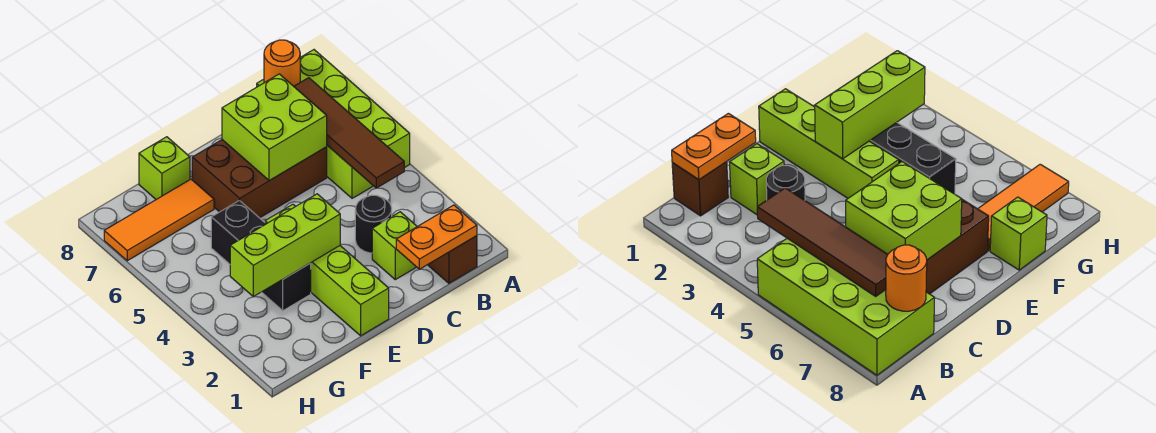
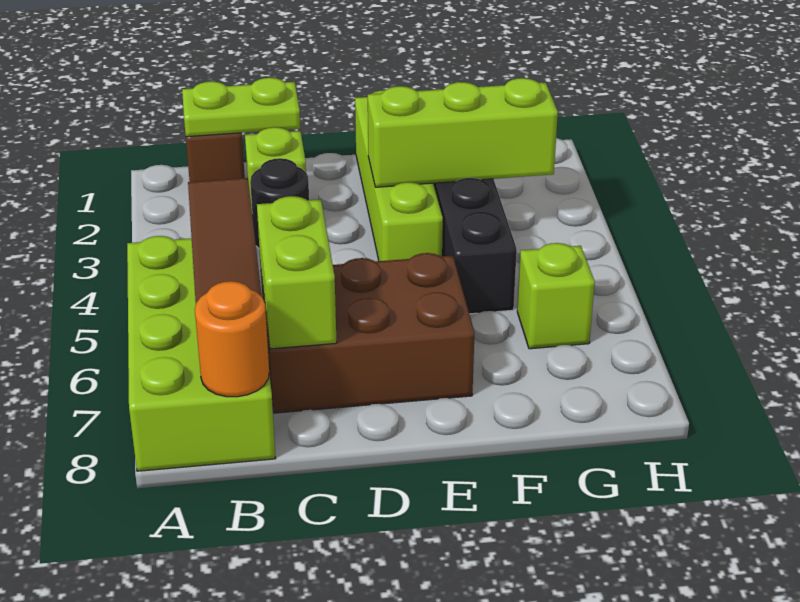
orange 1x2 plate [396,205,477,269] -> lime 1x2 plate [182,78,300,137]
lime 2x2 brick [222,74,327,181] -> lime 1x2 brick [257,196,337,349]
orange 1x3 tile [104,179,214,261] -> none
lime 1x1 brick [139,137,190,199] -> lime 1x1 brick moved to [517,243,595,349]

